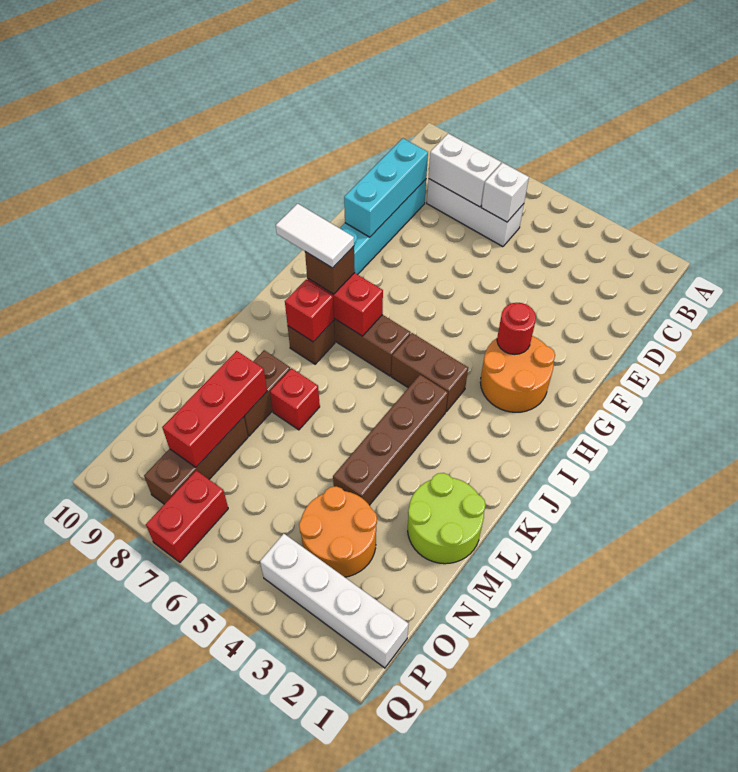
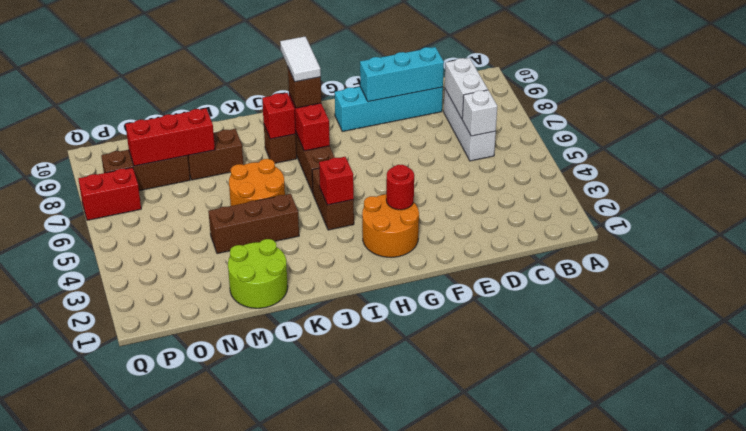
brown 1x4 brick [333,375,448,505] -> brown 1x3 brick [208,194,299,254]
red 1x1 brick [270,368,320,430] -> red 1x1 brick moved to [319,157,354,205]
orange 2x2 round brick [299,486,377,577] -> orange 2x2 round brick moved to [229,159,285,206]
white 1x4 brick [260,534,409,668] -> none

